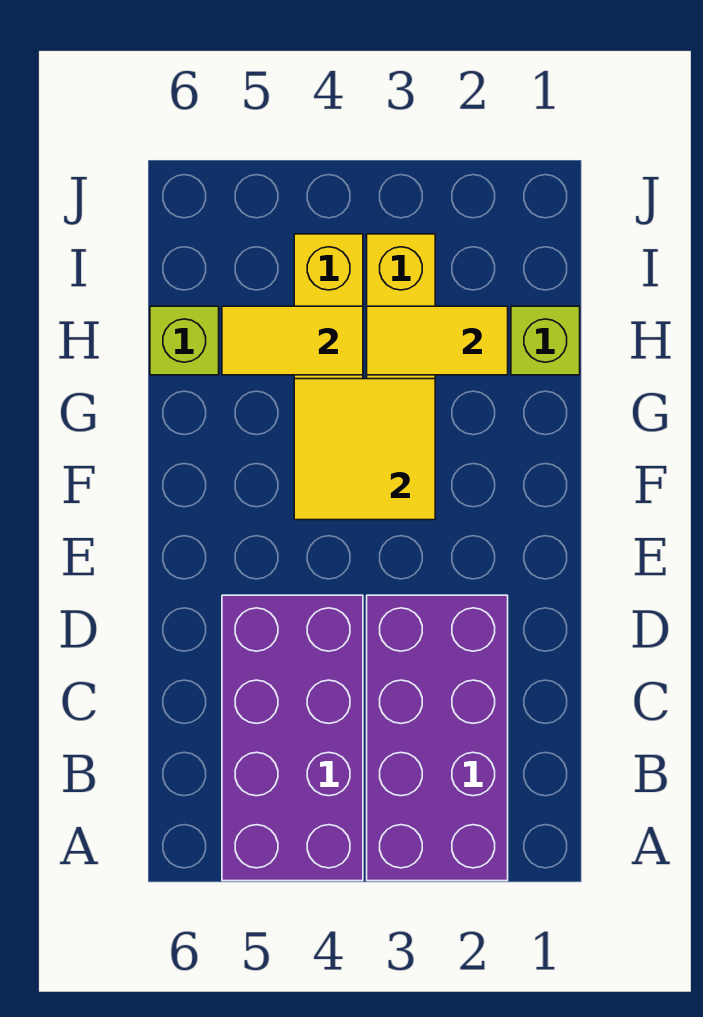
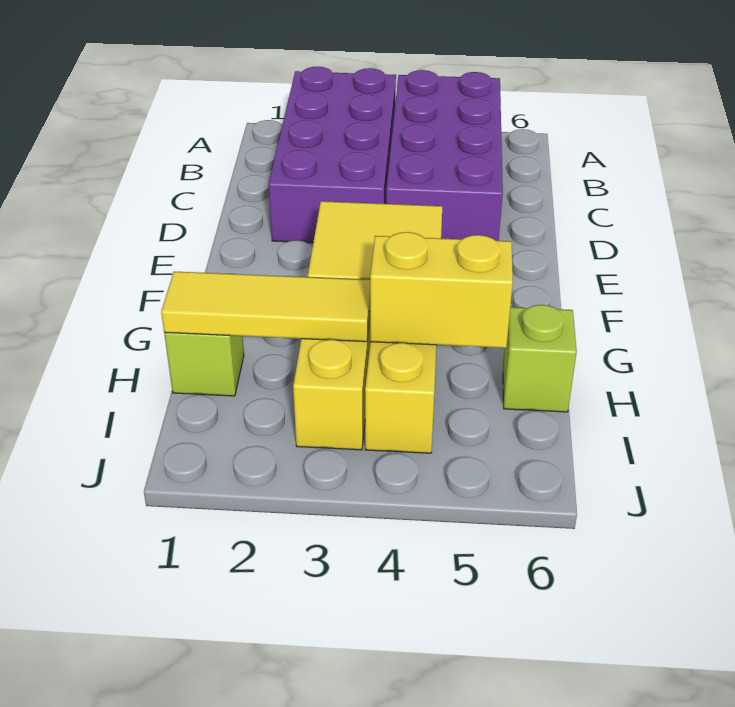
yellow 1x2 tile [367,306,508,375] -> yellow 1x3 tile [161,272,370,342]
yellow 1x2 tile [222,306,363,375] -> yellow 1x2 brick [370,232,513,348]

